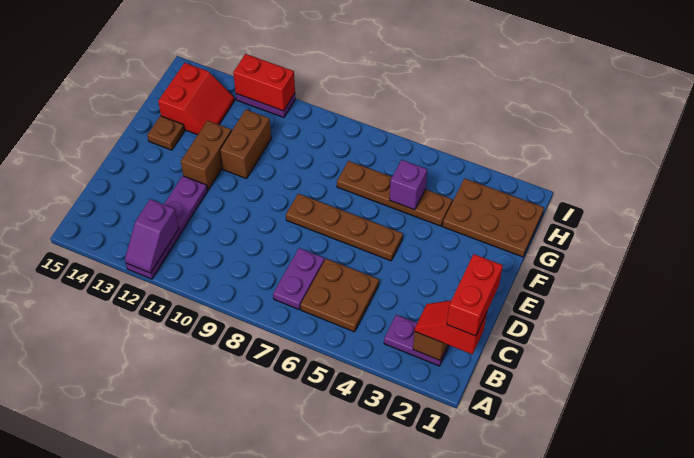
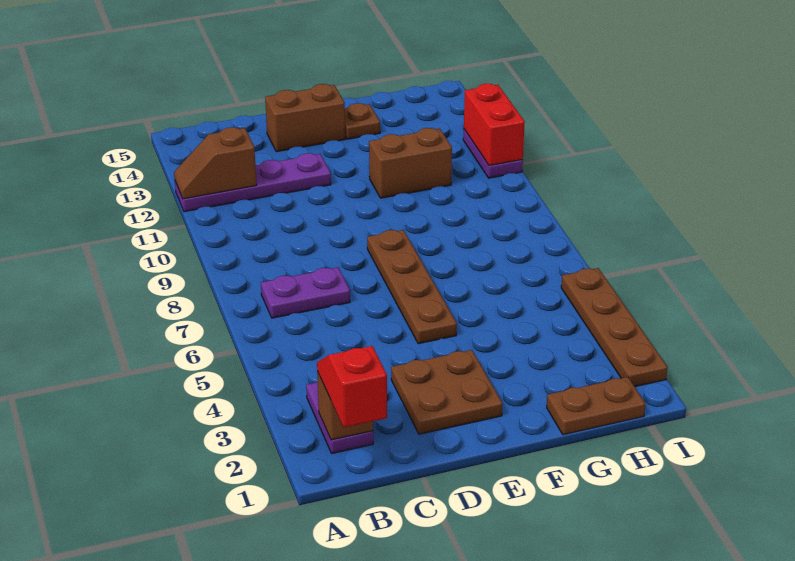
purple 1x2 slope [125,199,179,273] -> brown 1x2 slope [174,127,257,199]
red 1x2 brick [447,254,503,336] -> none
brown 2x2 plate [301,259,379,332] -> brown 2x2 plate moved to [391,350,502,434]
brown 1x2 brick [181,121,231,190] -> brown 1x2 brick moved to [265,84,345,152]
brown 2x3 plate [442,178,544,257] -> brown 1x2 plate [547,377,646,435]
brown 1x4 plate [337,161,452,226] -> brown 1x4 plate moved to [561,268,668,387]
purple 1x1 brick [390,160,427,210] -> none
red 2x2 slope [158,63,235,135] -> none

